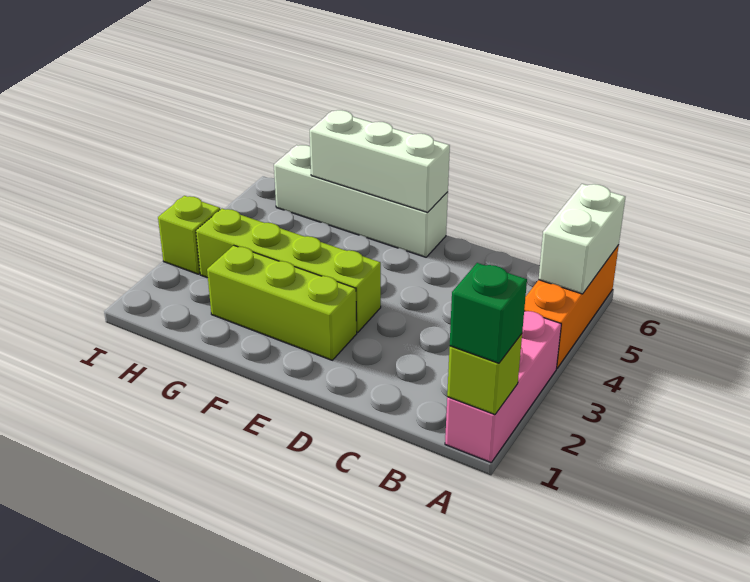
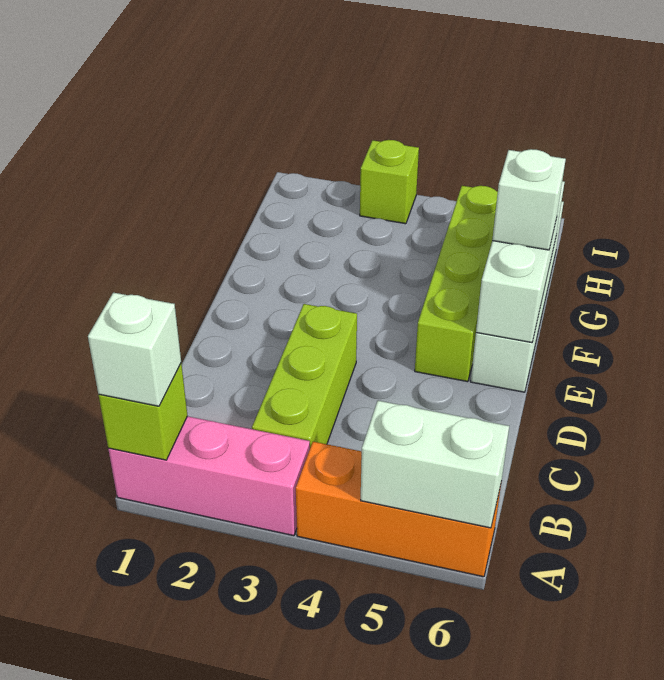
green 1x1 brick [450,263,527,363] -> white 1x1 brick [88,293,181,406]
lime 1x3 brick [207,245,357,360] -> lime 1x3 brick moved to [252,304,357,447]
lime 1x4 brick [196,209,381,333] -> lime 1x4 brick moved to [415,186,498,382]
none -> white 1x1 brick [492,149,566,250]

